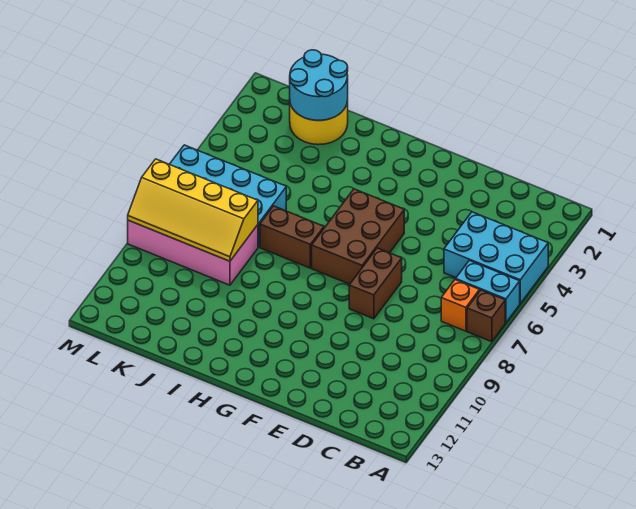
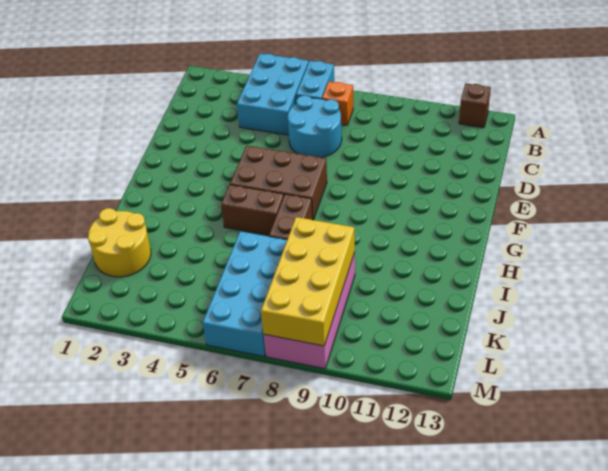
brown 1x1 brick [467,290,505,342] -> brown 1x1 brick moved to [459,84,491,128]
brown 1x2 brick [349,248,402,319] -> brown 1x2 brick moved to [221,185,284,235]
cyan 2x2 round brick [290,50,348,120] -> cyan 2x2 round brick moved to [288,96,342,158]
yellow 2x4 slope [128,159,258,261] -> yellow 2x4 brick [261,217,355,346]

